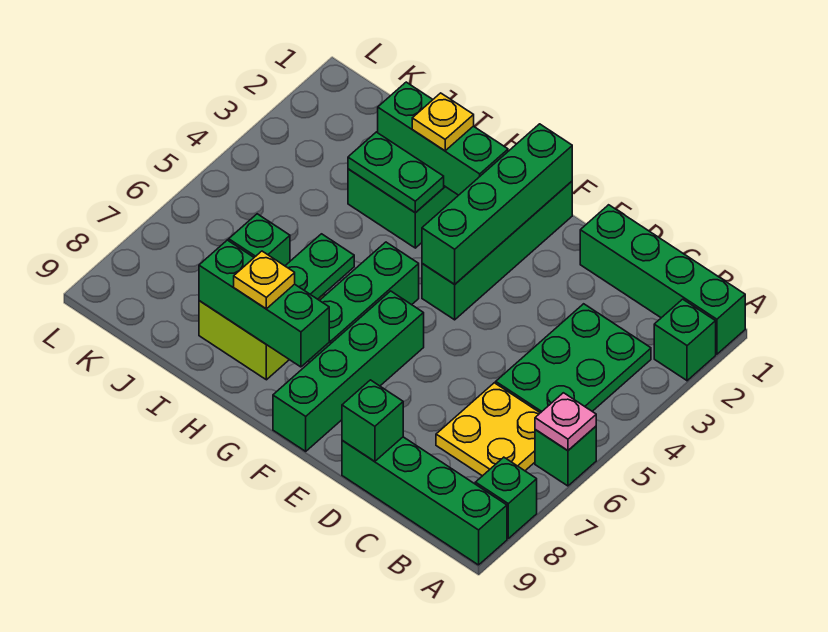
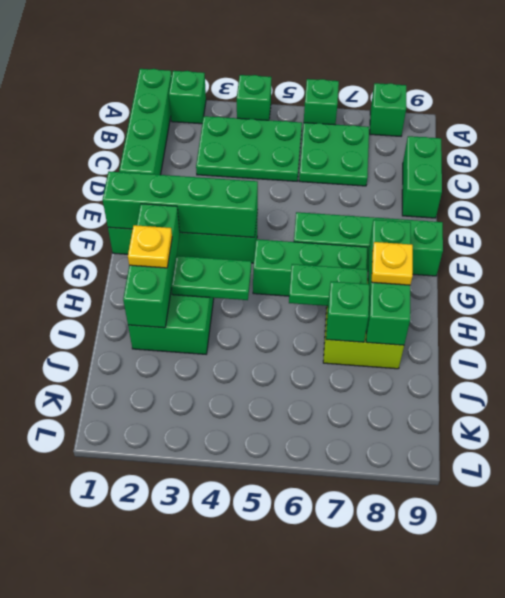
pink 1x1 plate [535,393,596,451] -> none
green 1x4 brick [342,437,507,565] -> green 1x2 brick [402,136,442,218]
yellow 2x2 plate [436,383,540,476] -> green 2x2 plate [299,123,369,186]
green 1x1 brick [342,380,403,462] -> green 1x1 brick moved to [237,75,271,120]
green 1x2 plate [348,132,444,213] -> green 1x2 plate turned to [171,256,251,300]

